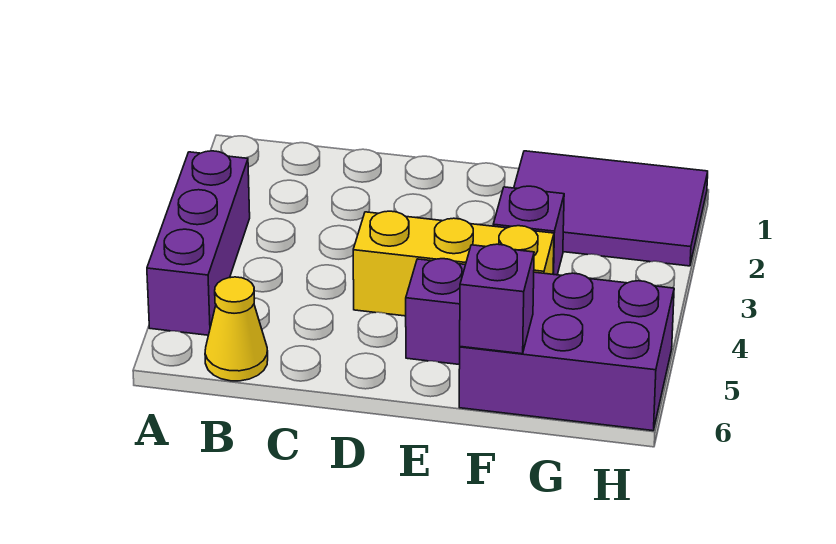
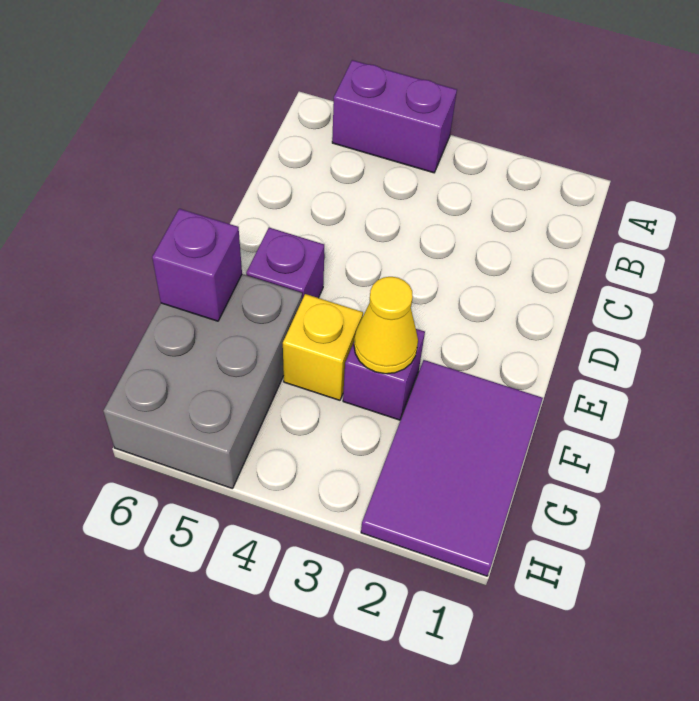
purple 1x3 brick [147,151,250,335] -> purple 1x2 brick [332,60,457,173]
yellow 1x1 cone [205,277,268,381] -> yellow 1x1 cone moved to [354,277,418,374]
yellow 1x3 brick [353,211,554,316] -> yellow 1x1 brick [283,294,363,400]
purple 2x3 brick [459,272,674,431] -> grey 2x3 brick [103,274,302,489]

